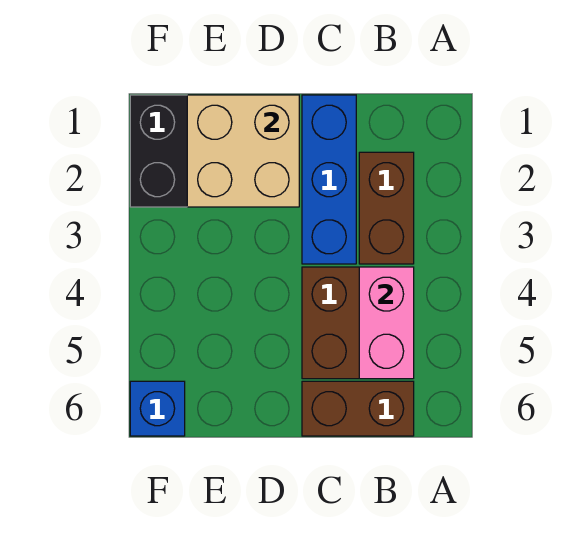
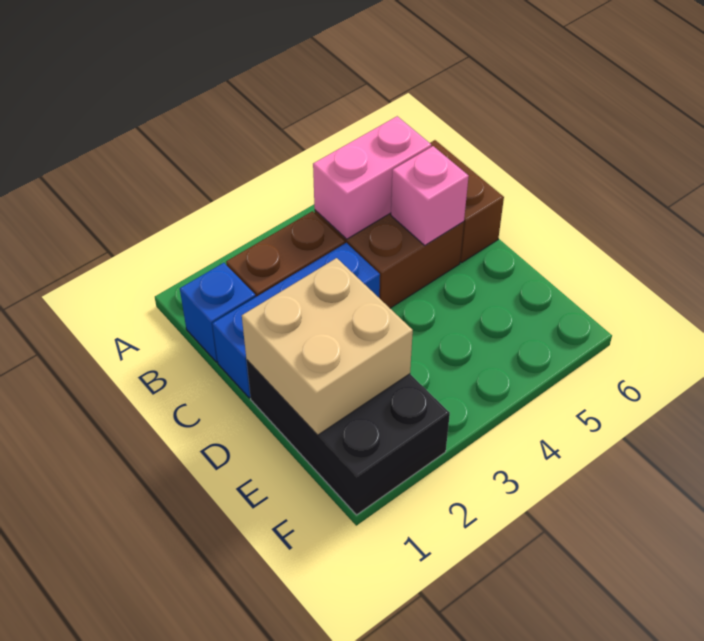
none -> pink 1x1 brick [391,146,469,245]
blue 1x1 brick [130,381,185,436] -> blue 1x1 brick moved to [180,263,256,362]

